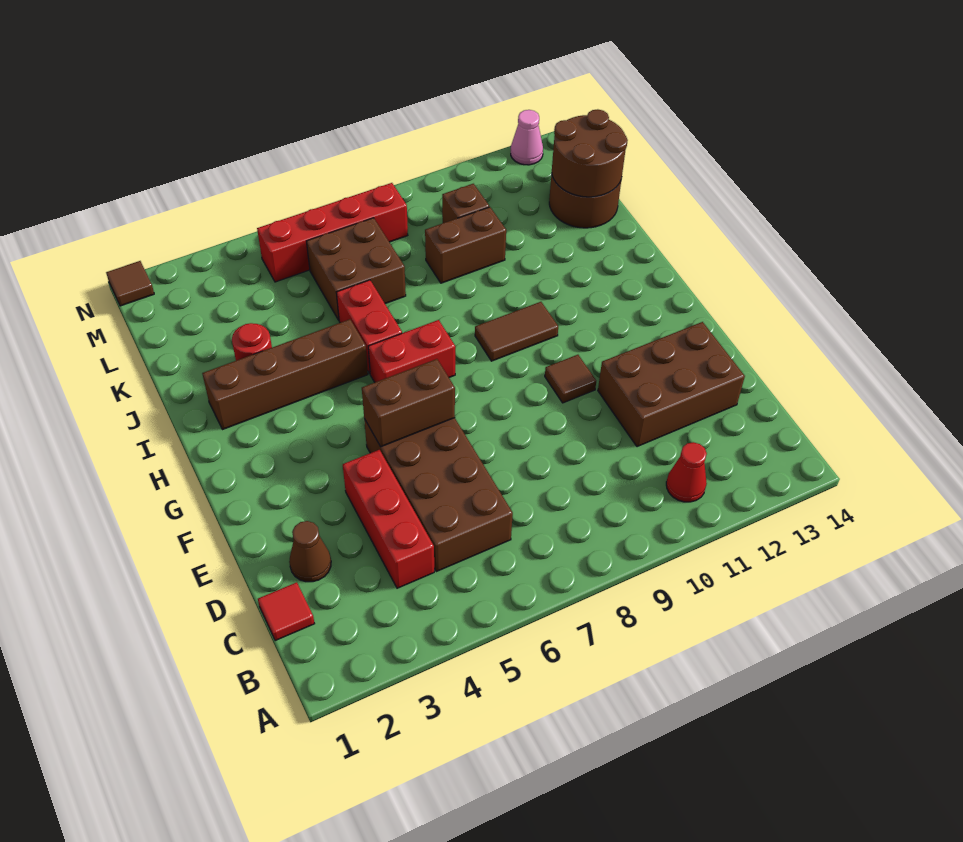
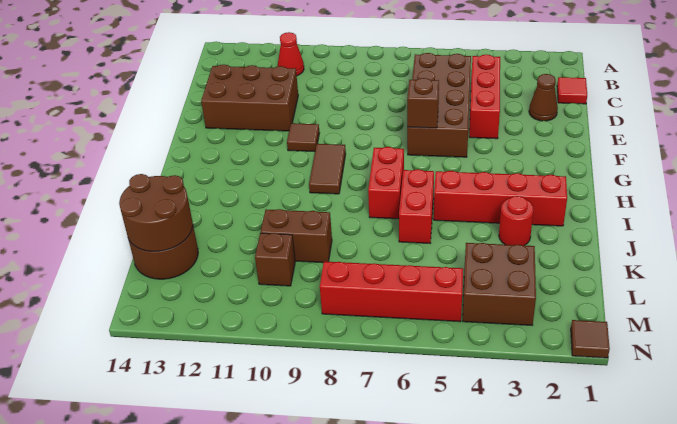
brown 1x2 brick [362,359,455,447] -> brown 1x1 brick [407,78,439,128]
red 1x2 brick [368,320,455,382] -> red 1x2 brick turned to [368,147,404,219]
brown 1x2 tile [475,302,558,361] -> brown 1x2 tile turned to [309,144,346,194]
brown 1x4 brick [202,319,368,430] -> red 1x4 brick [434,171,567,226]
brown 2x2 brick [306,218,406,320] -> brown 2x2 brick moved to [463,243,536,325]
pink 1x1 cone [511,110,543,165] -> none

